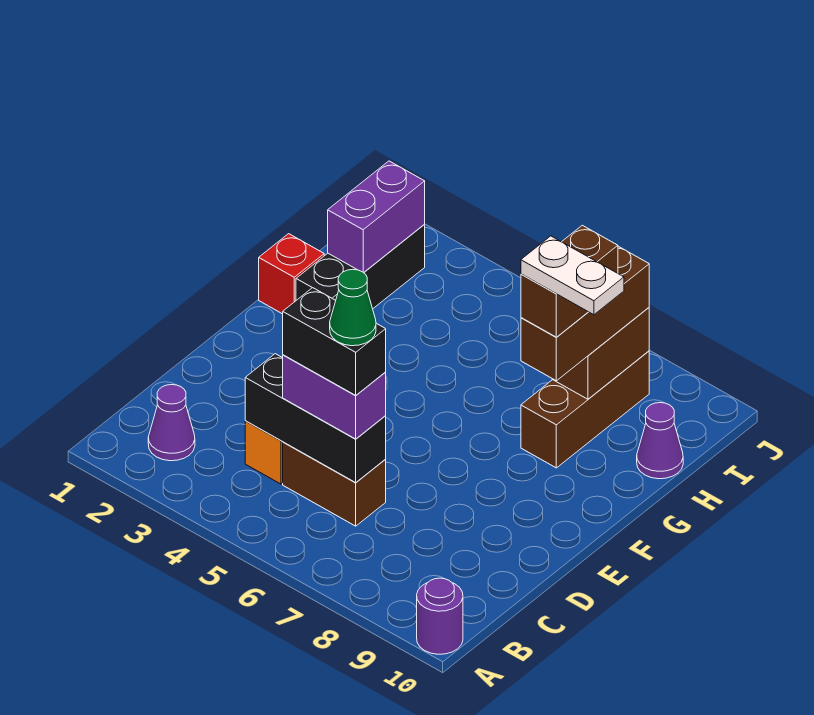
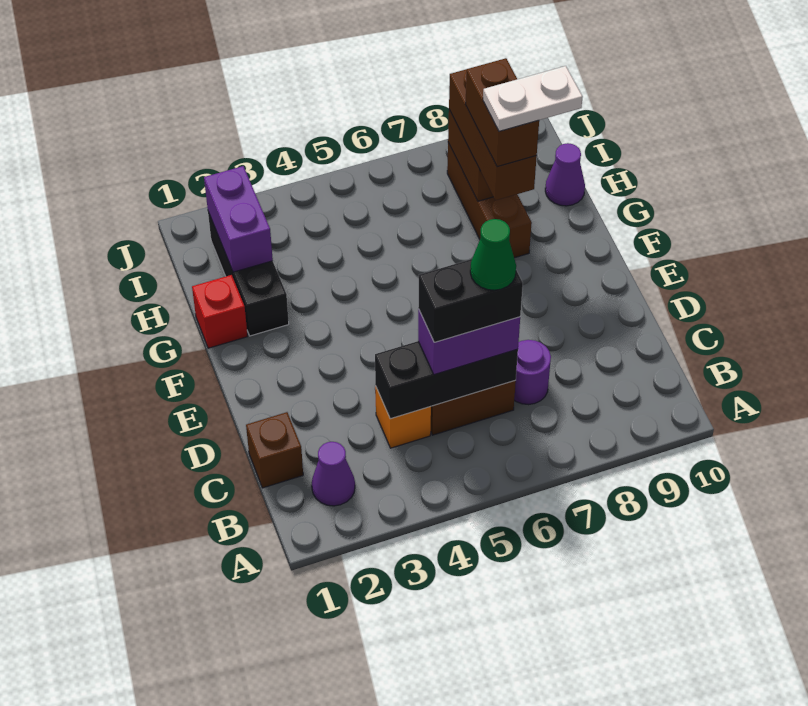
purple 1x1 round brick [417,578,463,654] -> purple 1x1 round brick moved to [514,340,551,405]
none -> brown 1x1 brick [246,412,303,488]

